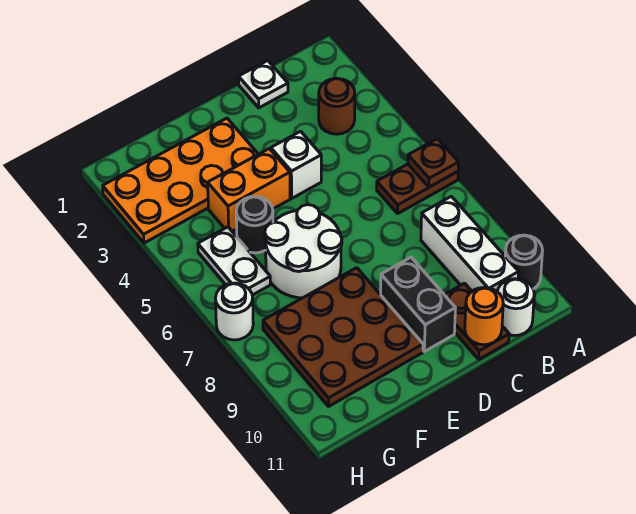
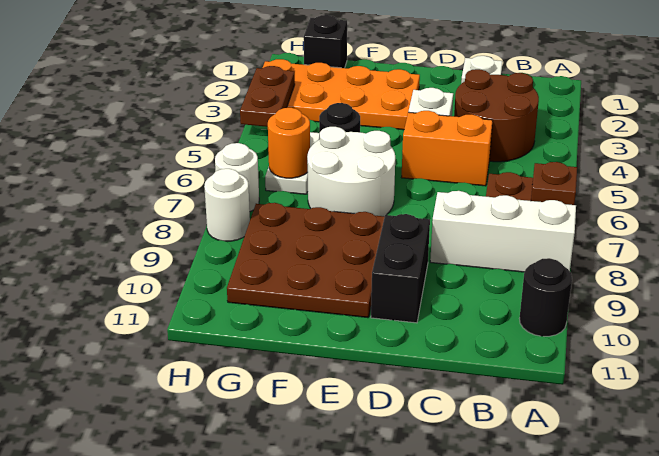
brown 1x1 round brick [319,78,355,134] -> brown 2x2 round brick [454,69,539,162]
white 1x3 brick [421,196,519,292] -> white 1x3 brick turned to [430,191,576,272]
white 1x1 round brick [498,279,534,336] -> white 1x1 round brick moved to [204,169,250,241]
brown 1x2 plate [444,283,509,359] -> brown 1x2 plate moved to [240,66,295,127]
orange 1x1 round brick [465,287,503,345] -> orange 1x1 round brick moved to [268,108,310,178]
orange 1x2 brick [208,149,290,231] -> orange 1x2 brick moved to [402,111,493,186]
none -> black 1x1 brick [304,15,347,68]

